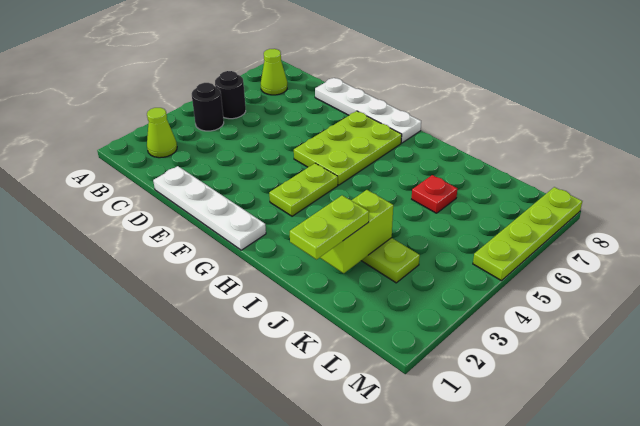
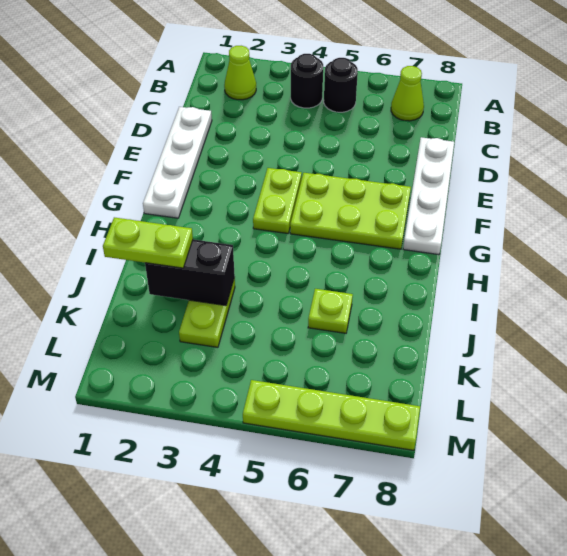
lime 1x2 plate [269,163,338,216] -> lime 1x2 plate turned to [253,168,302,234]
lime 1x2 brick [320,190,393,273] -> black 1x2 brick [145,240,235,306]
red 1x1 plate [412,175,457,213] -> lime 1x1 plate [308,289,353,333]

